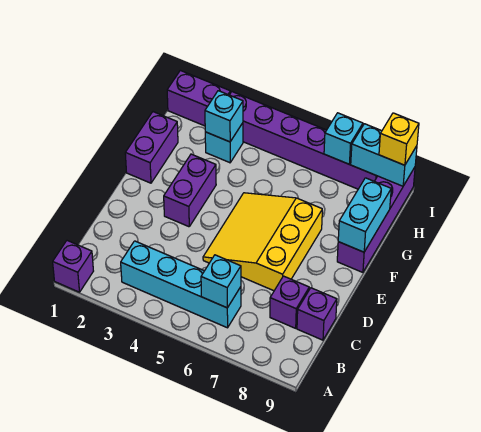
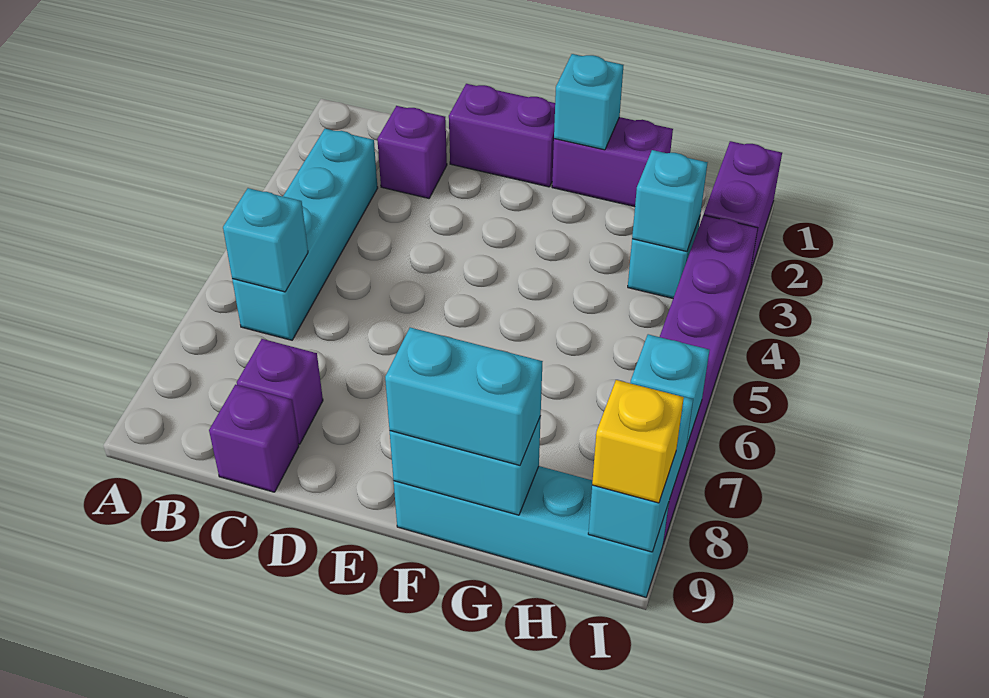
purple 1x1 brick [53,241,93,292] -> purple 1x1 brick moved to [377,106,447,198]
yellow 3x3 slope [203,193,322,291] -> none
purple 1x2 brick [164,154,216,227] -> purple 1x2 brick moved to [449,84,555,187]
none -> cyan 1x1 brick [554,54,623,150]
purple 1x4 brick [337,167,415,272] -> cyan 1x4 brick [394,466,669,597]
none -> cyan 1x2 brick [385,328,543,465]

